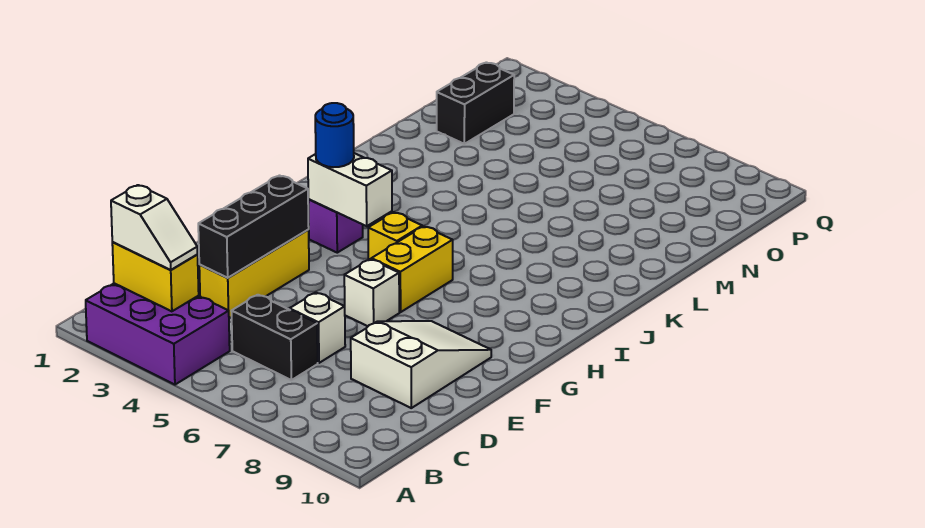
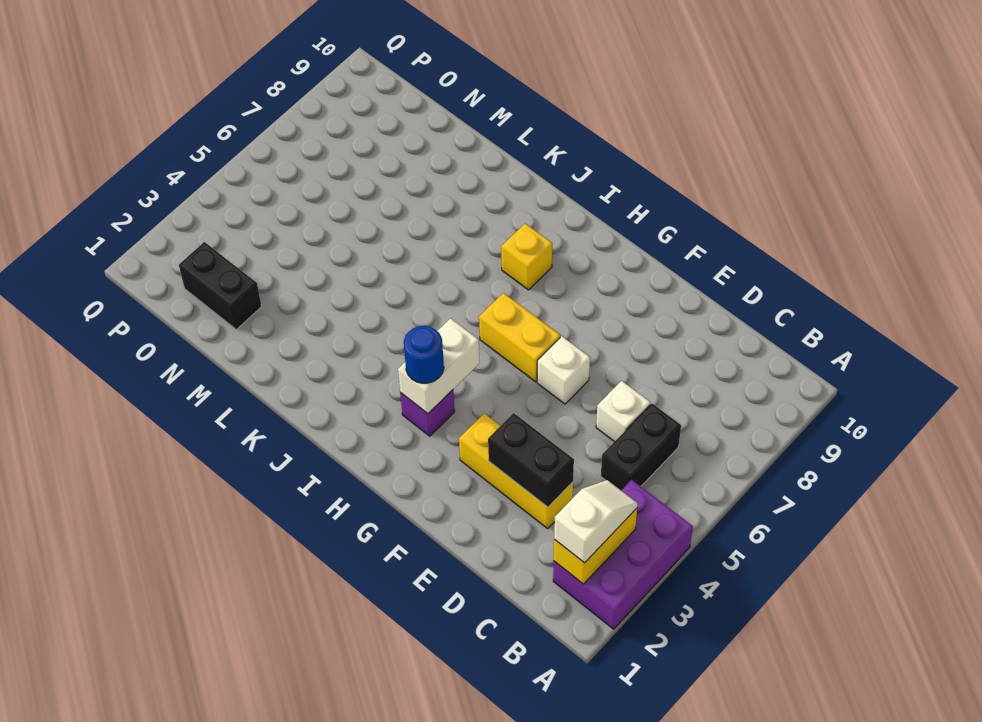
black 1x3 brick [198,176,309,278] -> black 1x2 brick [488,413,574,507]
white 2x3 slope [351,321,491,408] -> none
yellow 1x1 brick [368,212,422,260] -> yellow 1x1 brick moved to [501,224,552,290]

